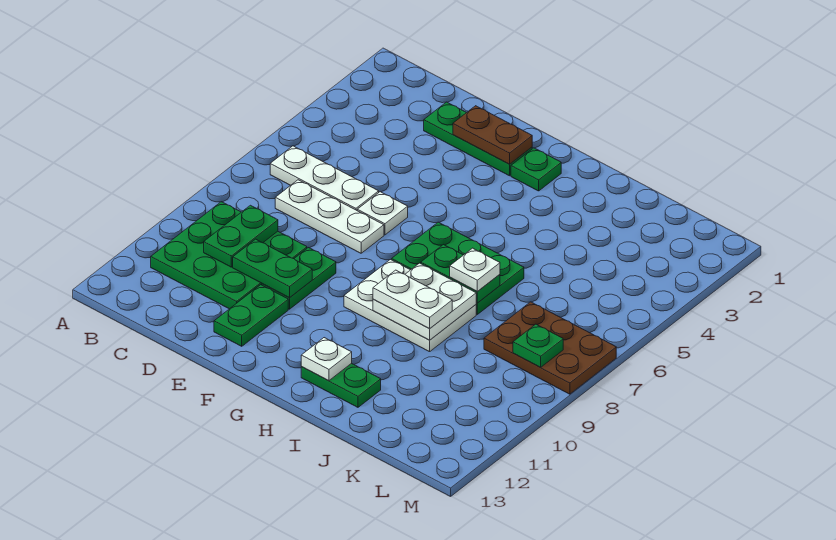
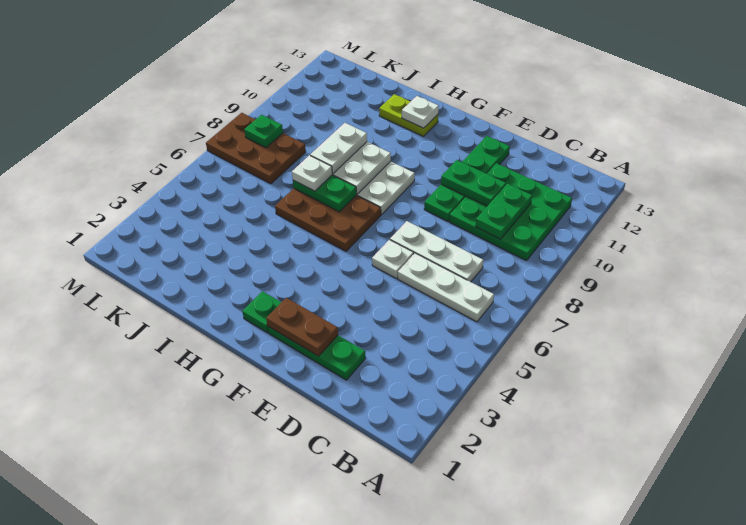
green 2x3 plate [392,222,524,314] -> brown 2x3 plate [275,189,381,251]
white 1x2 plate [373,270,452,328] -> white 1x2 plate turned to [310,123,367,174]
green 1x2 plate [301,363,381,407] -> lime 1x2 plate [379,94,438,136]

